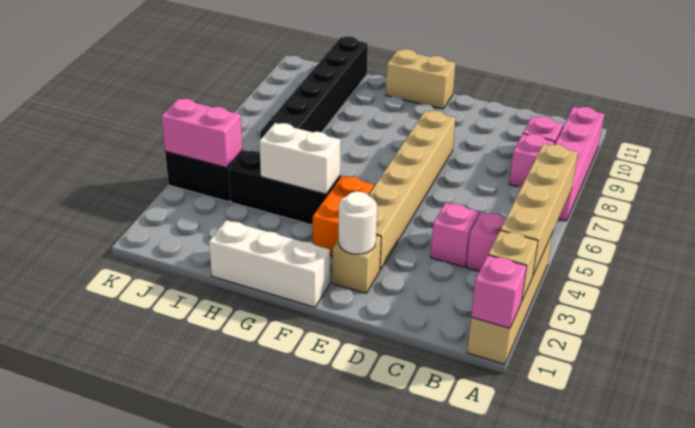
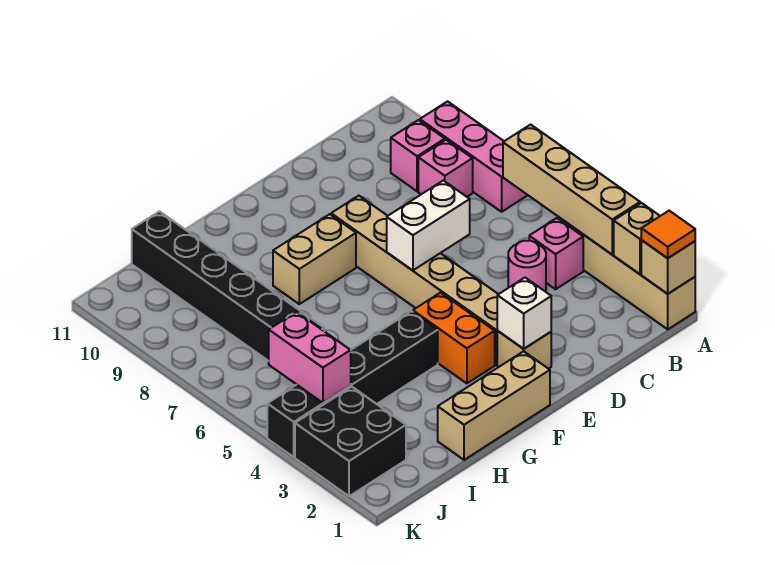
pink 1x1 brick [471,255,527,328] -> tan 1x1 brick [641,240,695,294]
none -> orange 1x1 tile [641,211,695,258]
pink 1x4 brick [555,107,604,221] -> pink 1x3 brick [420,101,528,212]
pink 1x1 brick [431,203,479,267] -> pink 1x1 round brick [508,241,546,292]
white 1x1 round brick [339,191,377,254] -> white 1x1 brick [497,278,551,349]
white 1x3 brick [209,220,330,307] -> tan 1x3 brick [438,351,550,460]
tan 1x2 brick [386,49,455,109] -> tan 1x2 brick moved to [273,214,356,304]
white 1x2 brick [259,123,341,194] -> white 1x2 brick moved to [387,180,470,270]
none -> black 2x2 brick [295,387,406,496]
pink 1x2 brick [161,99,242,168] -> pink 1x2 brick turned to [269,312,351,403]

